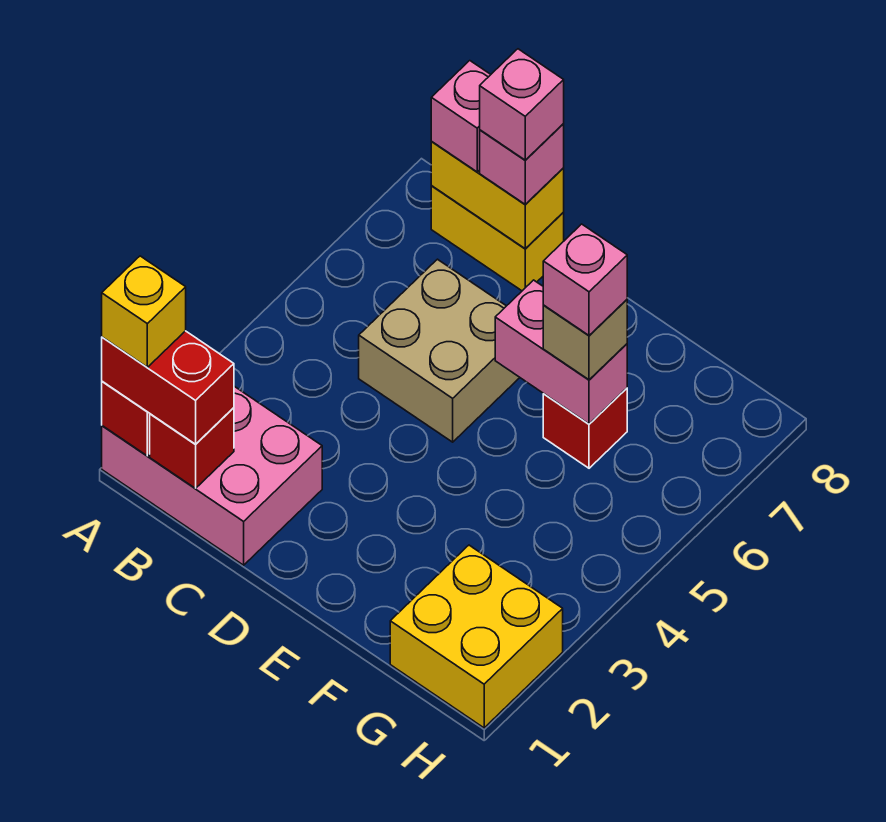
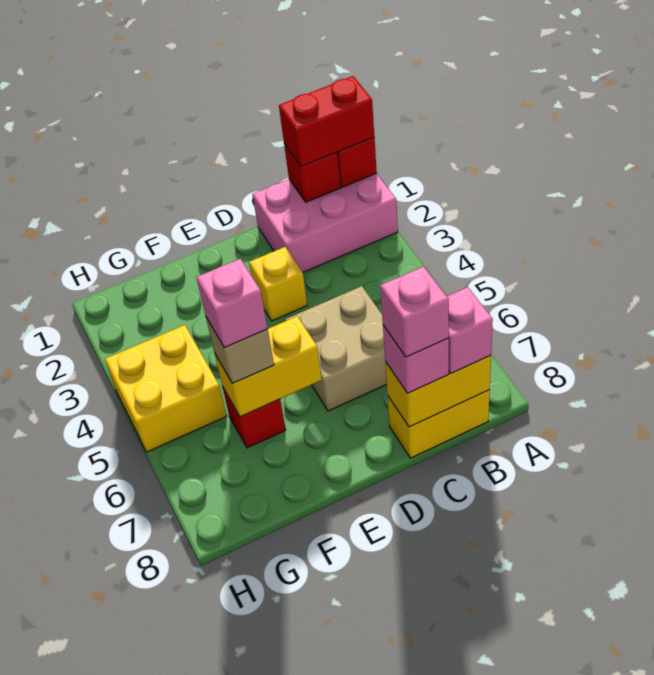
yellow 1x1 brick [102,256,186,367] -> yellow 1x1 brick moved to [249,247,307,321]
pink 1x2 brick [495,280,627,424] -> yellow 1x2 brick [215,316,322,417]
yellow 2x2 brick [390,545,563,728] -> yellow 2x2 brick moved to [105,325,227,452]

